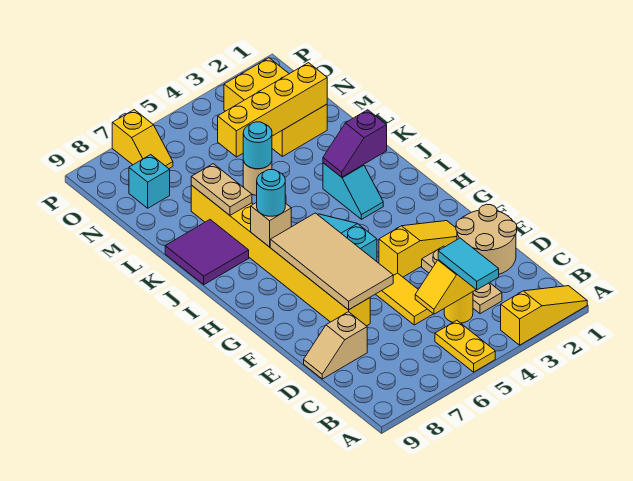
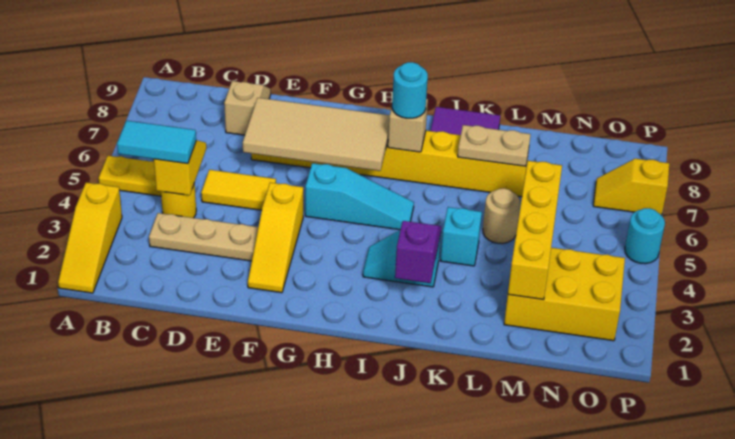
tan 2x2 round brick [456,204,517,274] -> none
cyan 1x1 round brick [243,122,272,169] -> cyan 1x1 round brick moved to [625,208,665,264]
cyan 1x1 brick [129,155,170,208] -> cyan 1x1 brick moved to [440,207,482,266]

